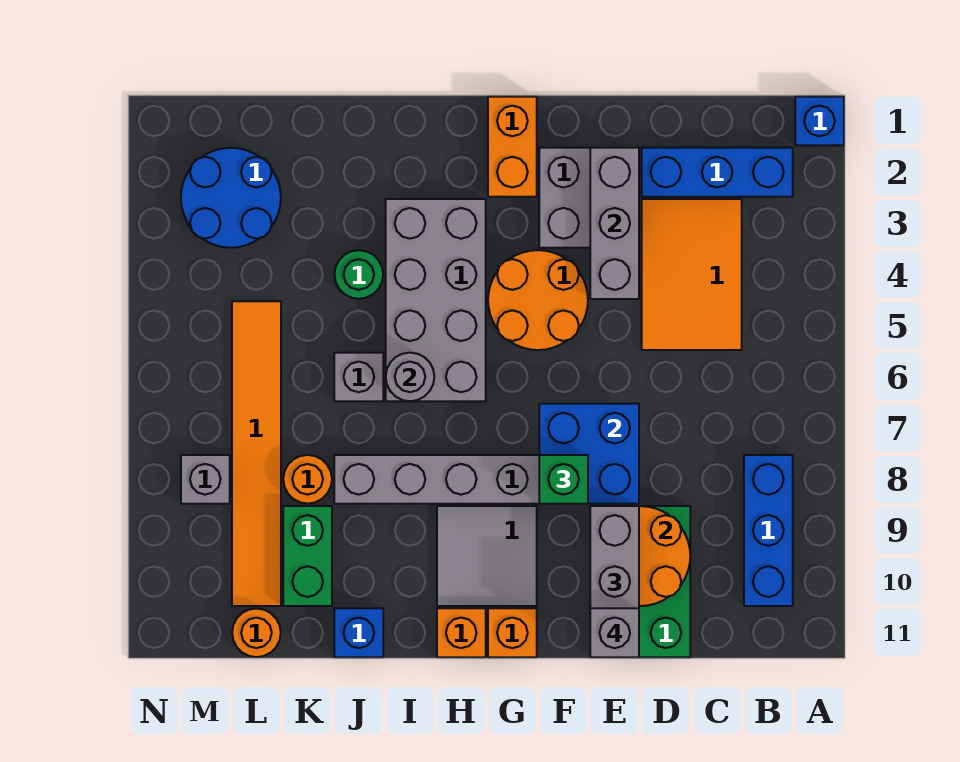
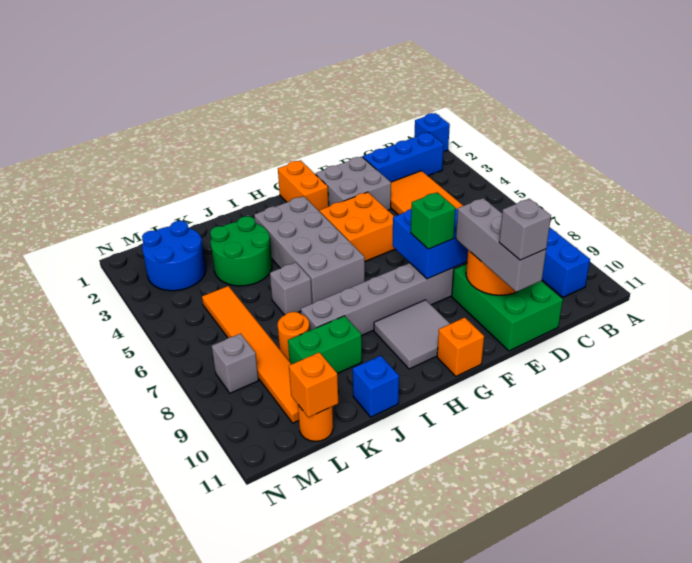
grey 1x3 brick [590,148,639,299] -> none
orange 2x2 round brick [488,250,588,350] -> orange 2x2 brick [320,192,395,261]
orange 1x1 brick [437,608,486,657] -> orange 1x1 brick moved to [289,352,338,417]
grey 1x1 round brick [386,353,434,401] -> none
green 1x1 round brick [335,250,383,299] -> green 2x2 round brick [210,216,272,286]
green 1x2 brick [283,506,332,606] -> green 1x2 brick turned to [288,316,362,374]

